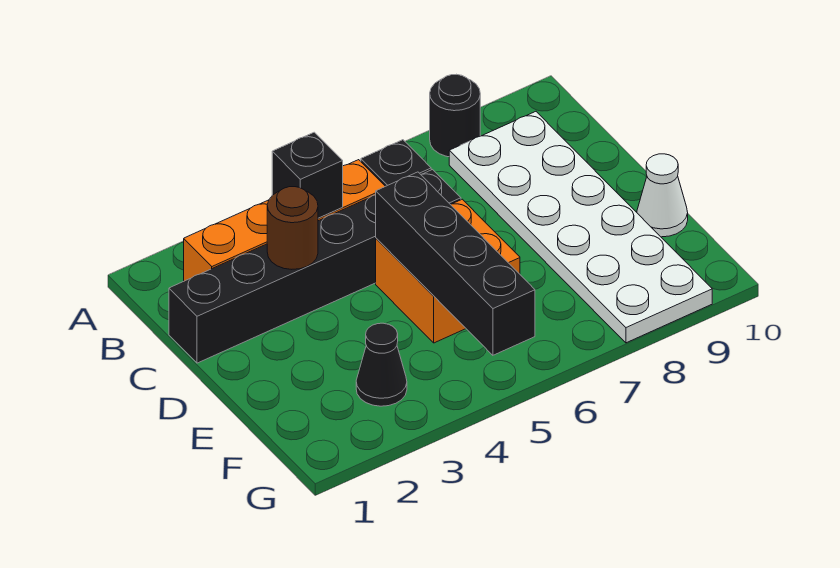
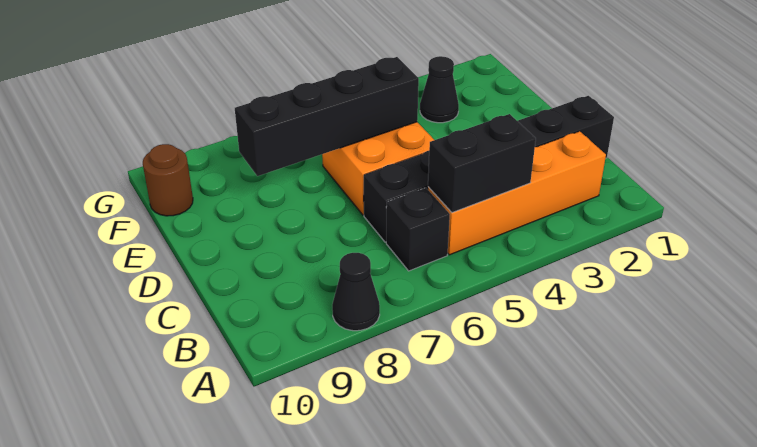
black 1x1 round brick [430,74,480,157] -> black 1x1 cone [332,253,380,331]
black 1x1 brick [272,132,343,218] -> black 1x2 brick [428,114,536,213]
white 2x6 plate [449,112,712,343] -> none
brown 1x1 round brick [267,187,318,269] -> brown 1x1 round brick moved to [143,144,193,216]
black 1x4 brick [376,172,535,355] -> black 1x4 brick turned to [235,57,419,176]
white 1x1 cone [637,154,688,237] -> none

